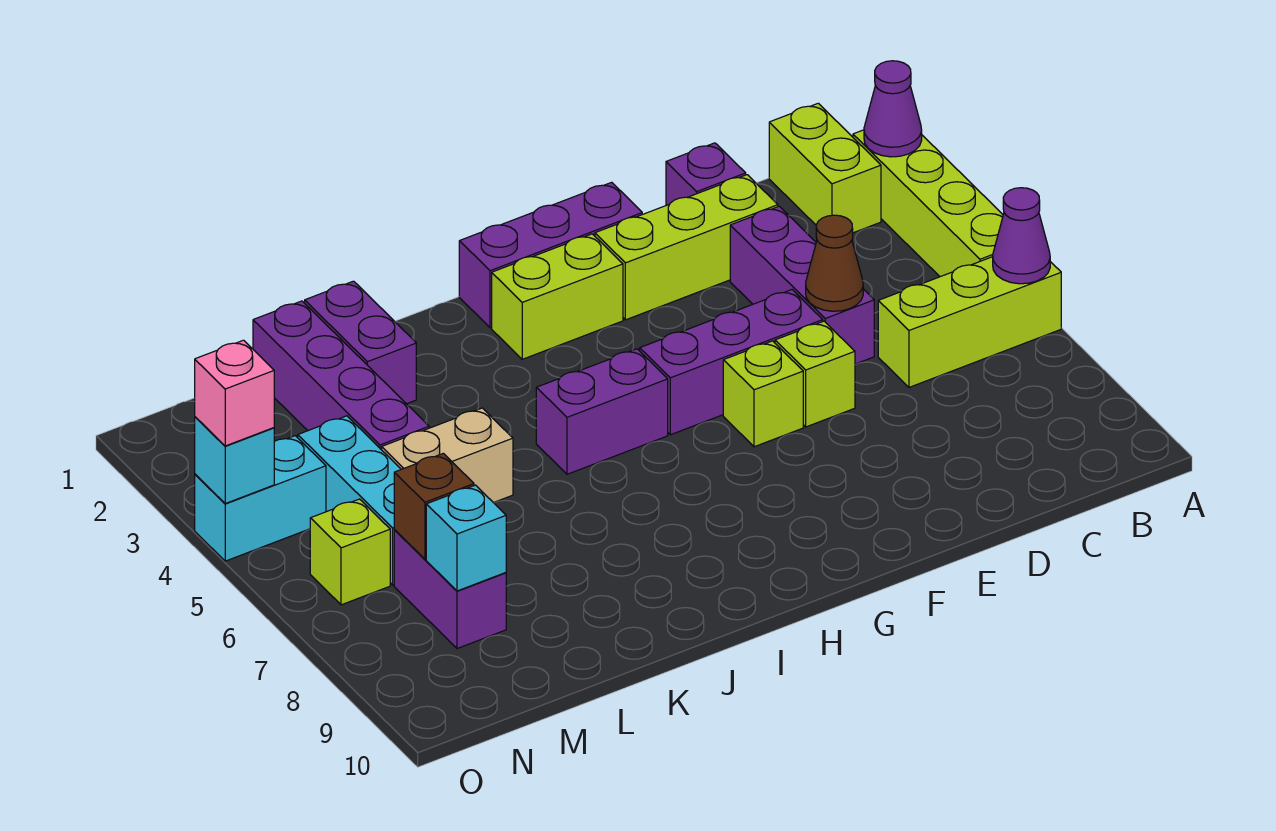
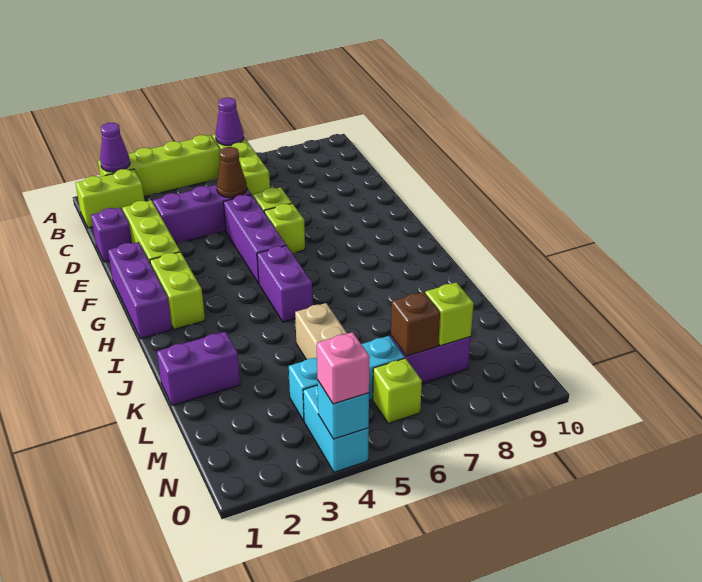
purple 1x4 brick [253,301,429,450] -> none
cyan 1x1 brick [426,485,506,591] -> lime 1x1 brick [425,282,474,346]

